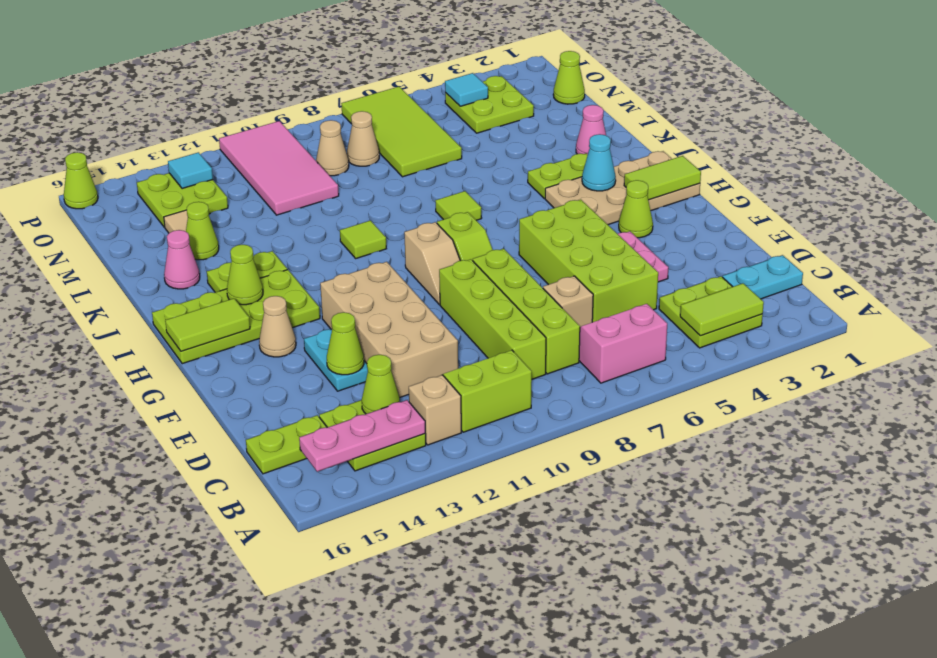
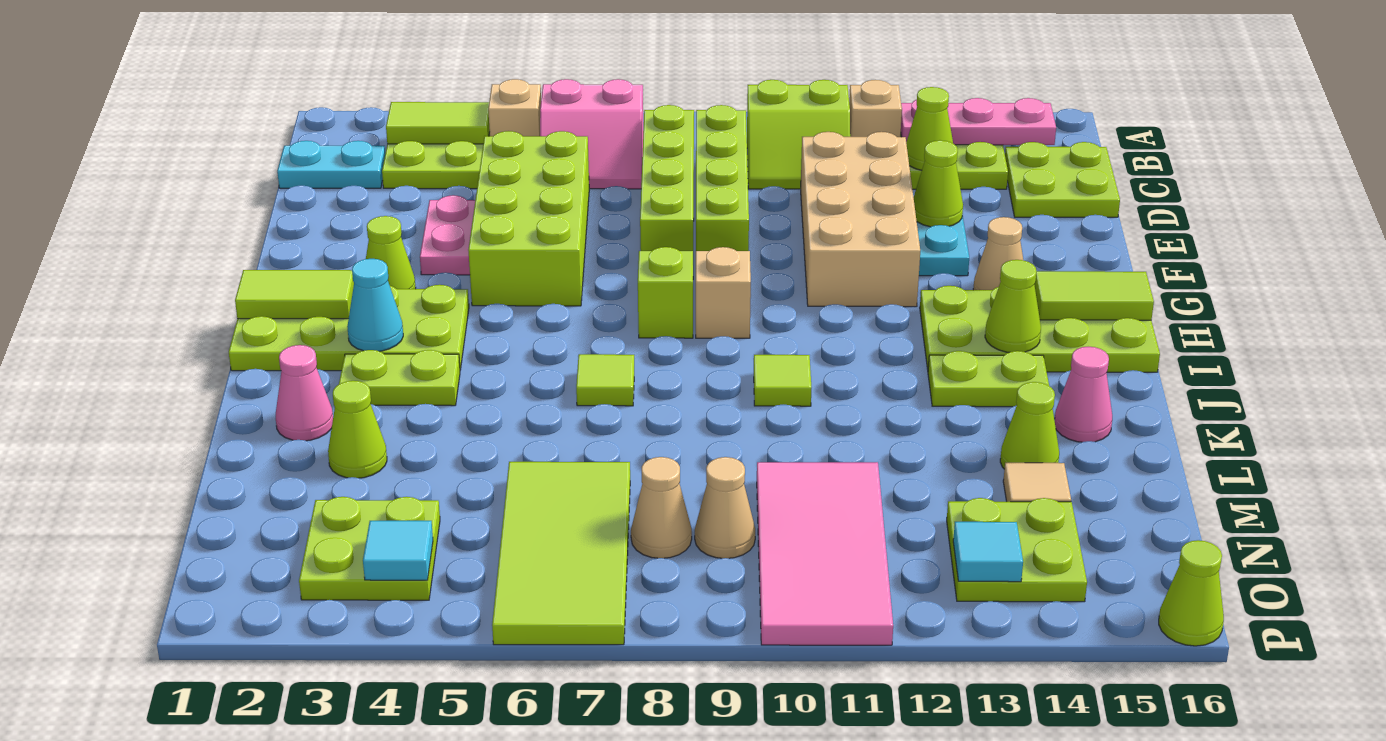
lime 1x2 plate [246,415,327,474] -> lime 2x2 plate [1005,142,1120,217]
tan 1x1 brick [543,276,593,327] -> tan 1x1 brick moved to [488,79,541,136]
tan 2x4 plate [545,151,700,225] -> lime 2x4 plate [229,285,469,371]
lime 1x1 cone [553,51,585,104] -> lime 1x1 cone moved to [328,381,387,478]

